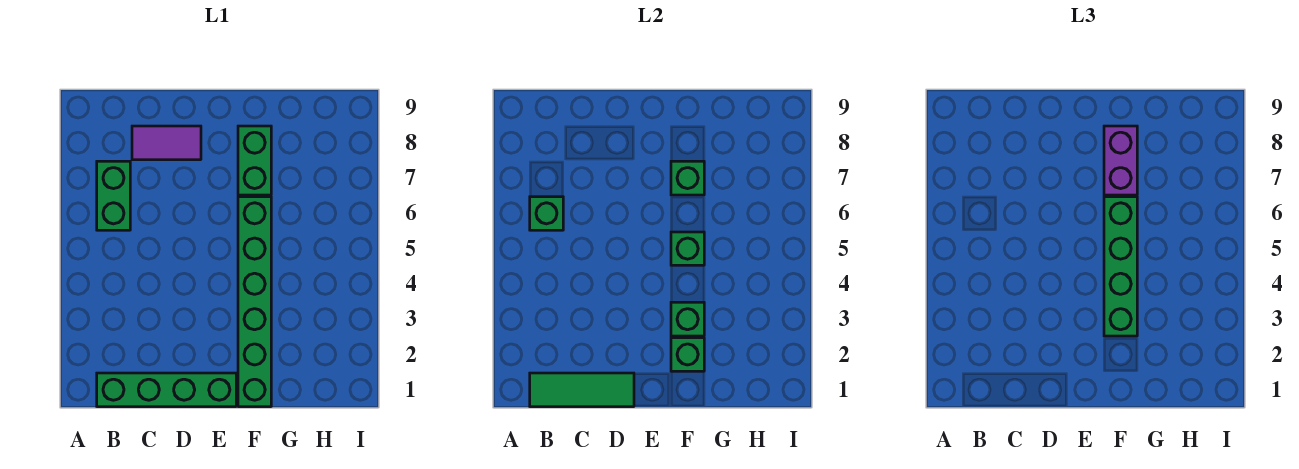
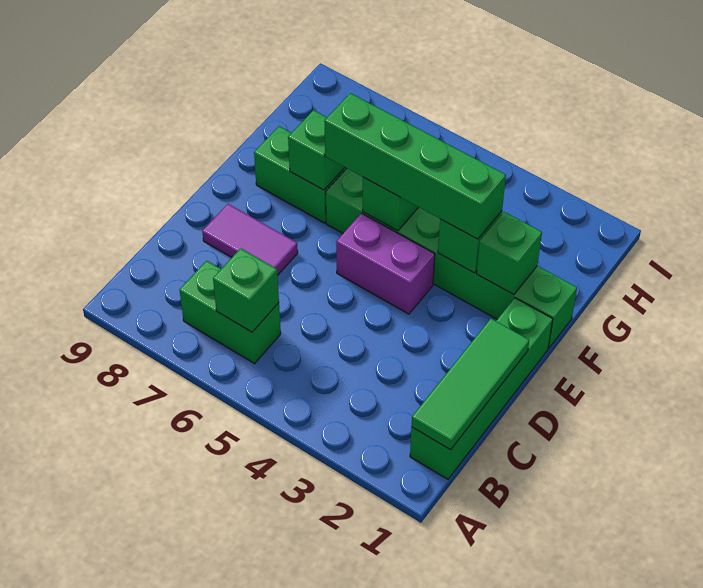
purple 1x2 tile [132,126,201,160] -> purple 1x2 tile turned to [202,204,298,275]
purple 1x2 brick [1104,126,1137,195] -> purple 1x2 brick moved to [336,213,435,314]

